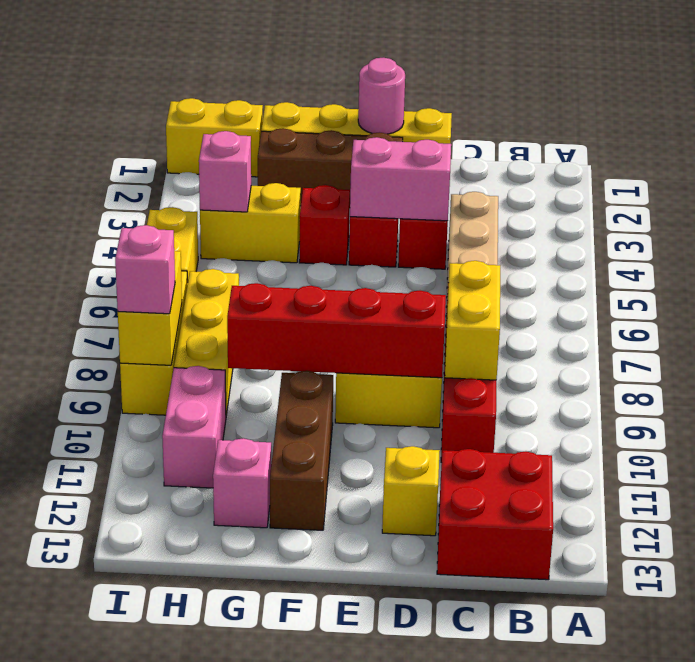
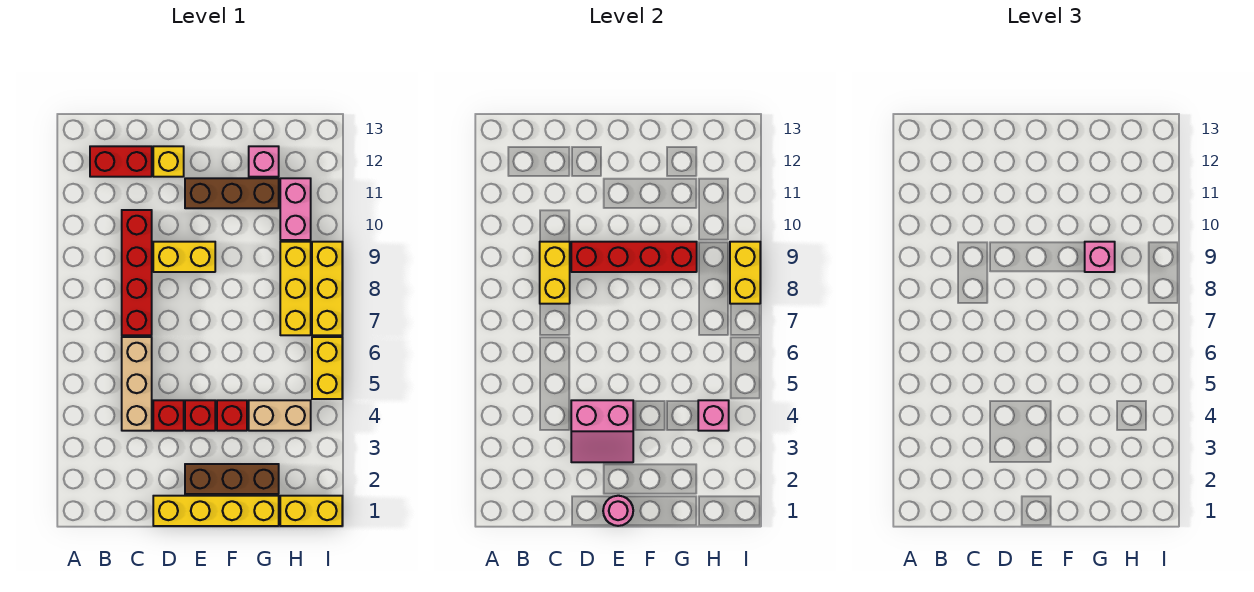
red 2x2 brick [437,449,553,580] -> red 1x2 brick [90,146,152,177]
brown 1x3 brick [270,371,333,530] -> brown 1x3 brick turned to [185,178,279,208]
yellow 1x2 brick [200,183,301,263] -> tan 1x2 brick [249,400,311,431]
pink 1x1 brick [115,225,175,314] -> pink 1x1 brick moved to [1085,242,1115,272]

